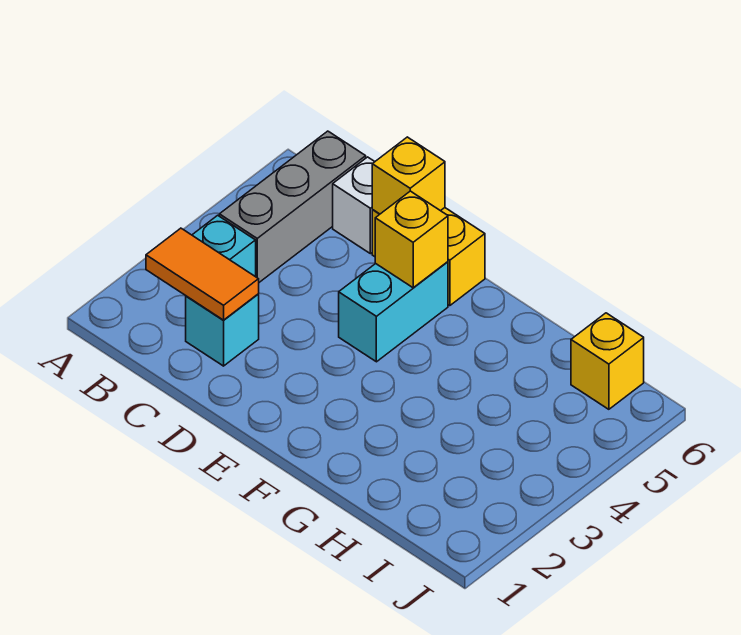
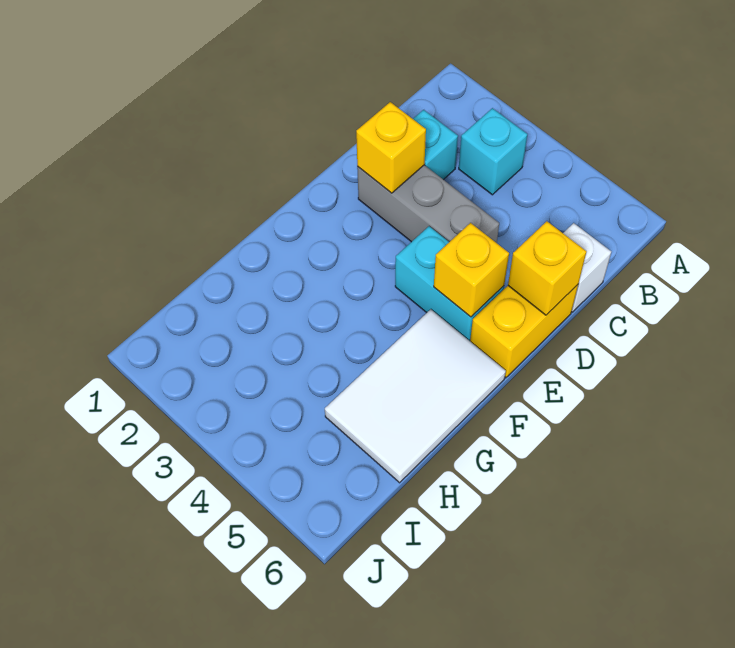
orange 1x2 tile [146,228,259,320] -> none
grey 1x3 brick [219,131,366,282] -> grey 1x3 brick moved to [357,165,499,243]
none -> white 2x3 tile [325,309,506,483]
yellow 1x1 brick [571,313,644,409] -> yellow 1x1 brick moved to [356,102,426,193]

